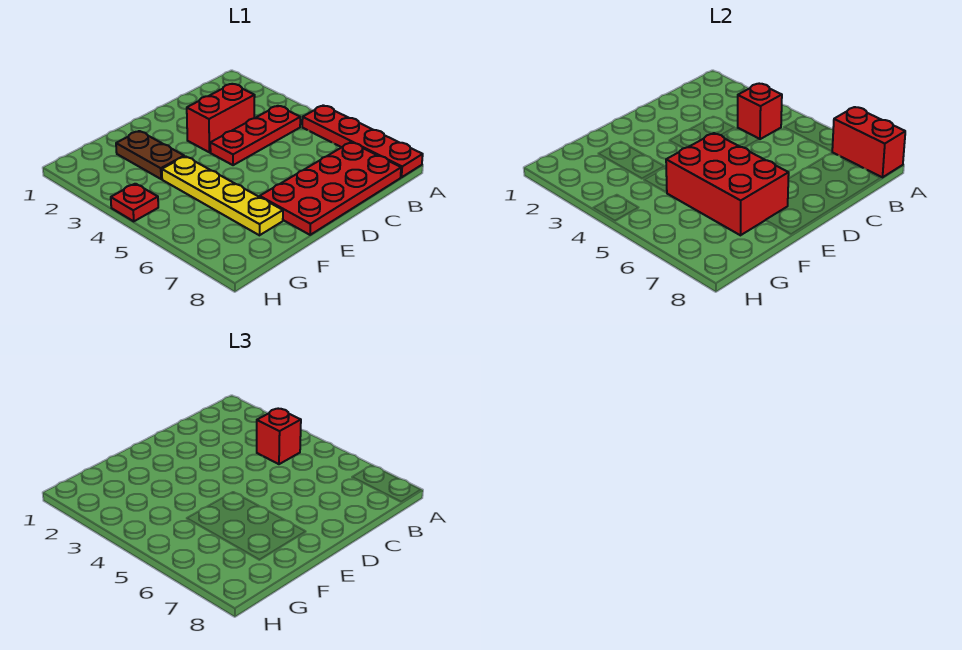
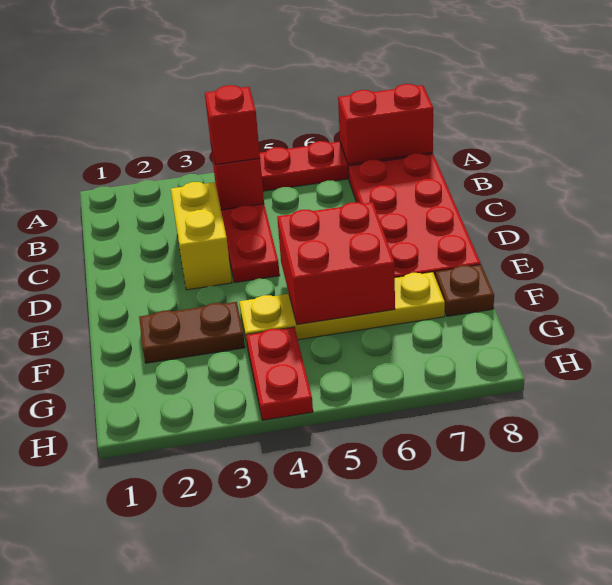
red 1x2 brick [187,84,255,152] -> yellow 1x2 brick [171,182,232,290]
red 2x3 brick [666,133,789,235] -> red 2x2 brick [277,202,395,325]
none -> brown 1x1 plate [435,265,494,316]
red 1x1 plate [111,184,158,221] -> red 1x2 plate [246,327,313,420]

